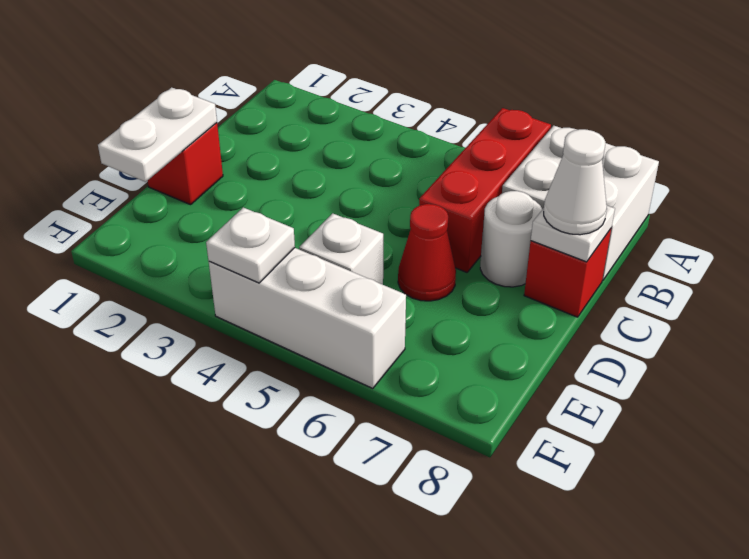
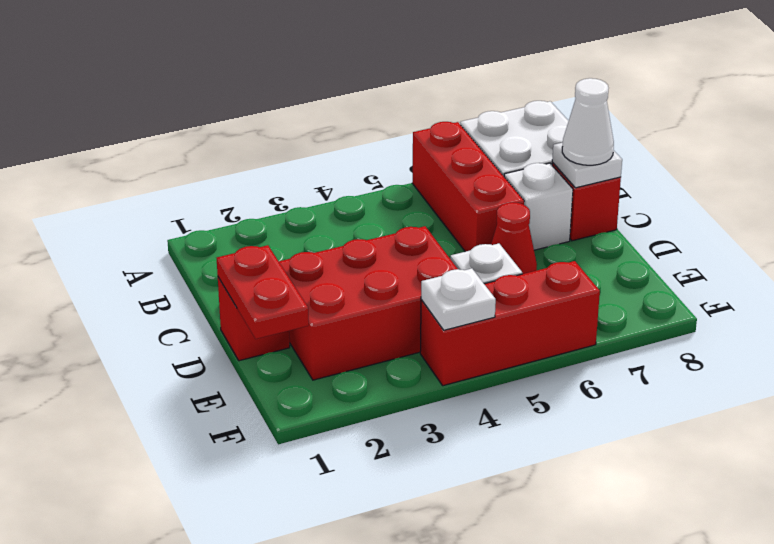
white 1x1 round brick [480,191,542,287] -> white 1x1 brick [504,163,573,250]
white 1x2 plate [98,87,217,182] -> red 1x2 plate [217,245,309,339]
none -> red 2x3 brick [279,226,458,380]
white 1x3 brick [209,248,406,389] -> red 1x3 brick [420,261,600,386]

